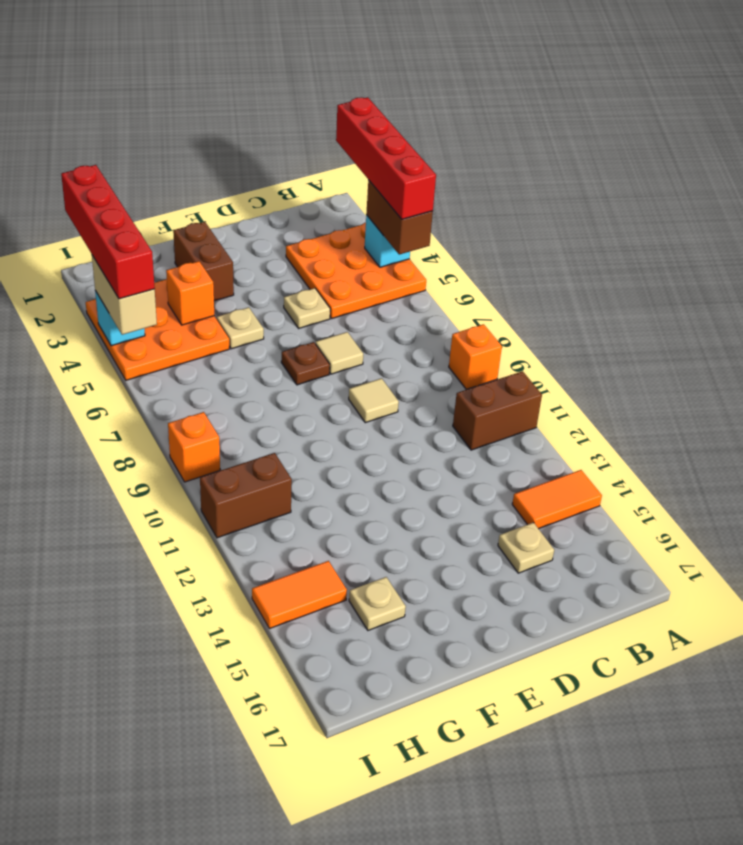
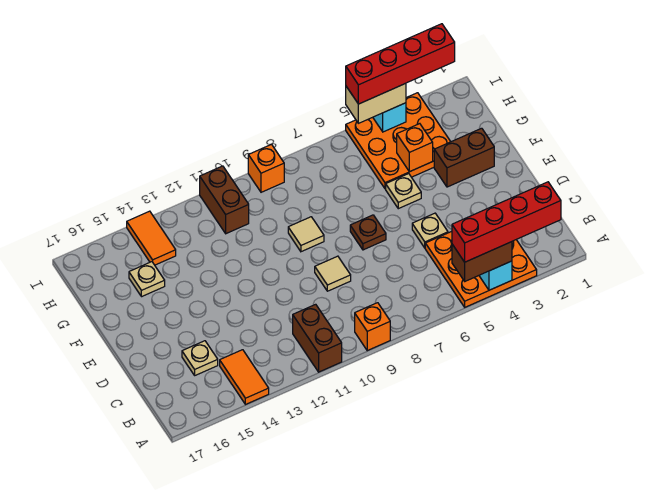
tan 1x1 tile [316,332,363,374] -> tan 1x1 tile moved to [288,217,324,252]

